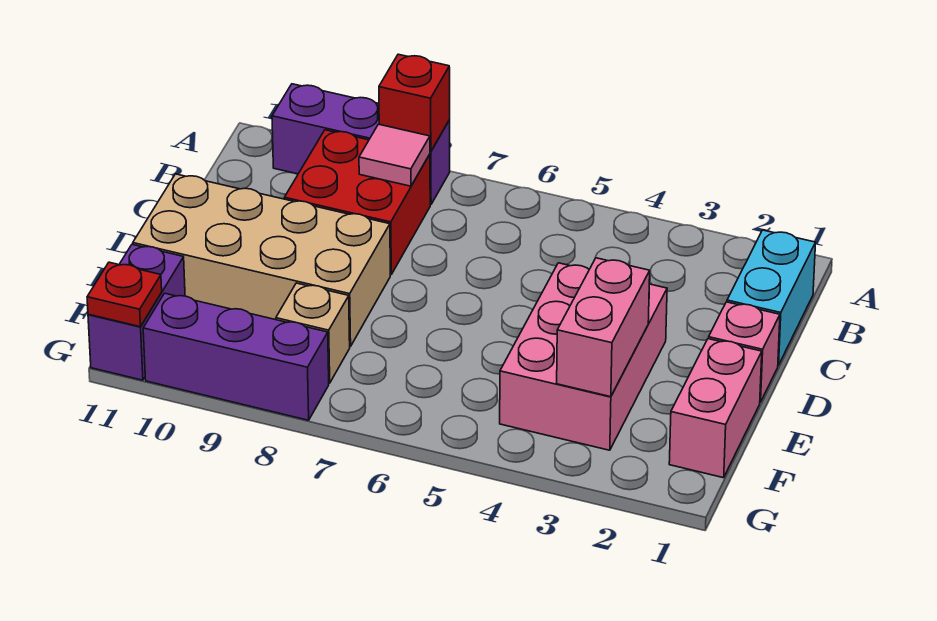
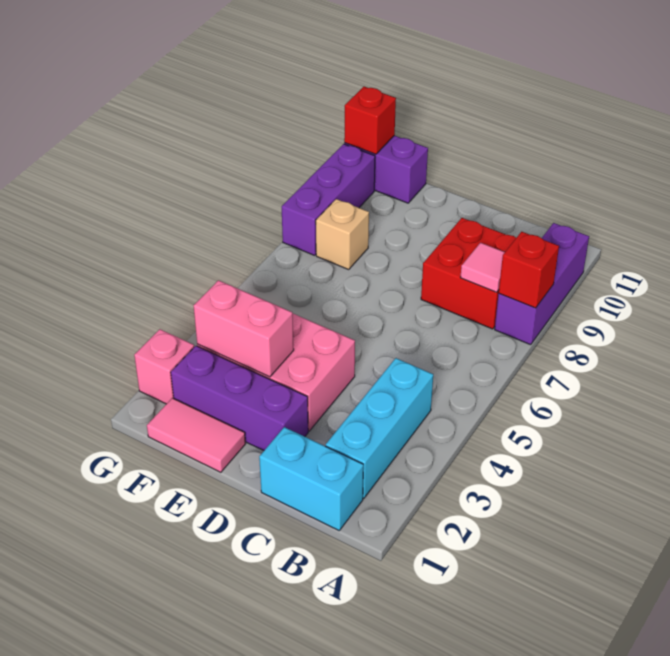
none -> cyan 1x3 brick [326,358,433,499]
pink 1x1 brick [709,302,780,402] -> pink 1x1 brick moved to [134,329,194,404]
none -> purple 1x3 brick [171,346,308,451]
tan 2x4 brick [133,174,390,347] -> none
pink 1x2 brick [669,339,762,478] -> pink 1x2 tile [147,398,246,472]
red 1x1 plate [87,262,162,327] -> red 1x1 brick [344,87,396,154]

